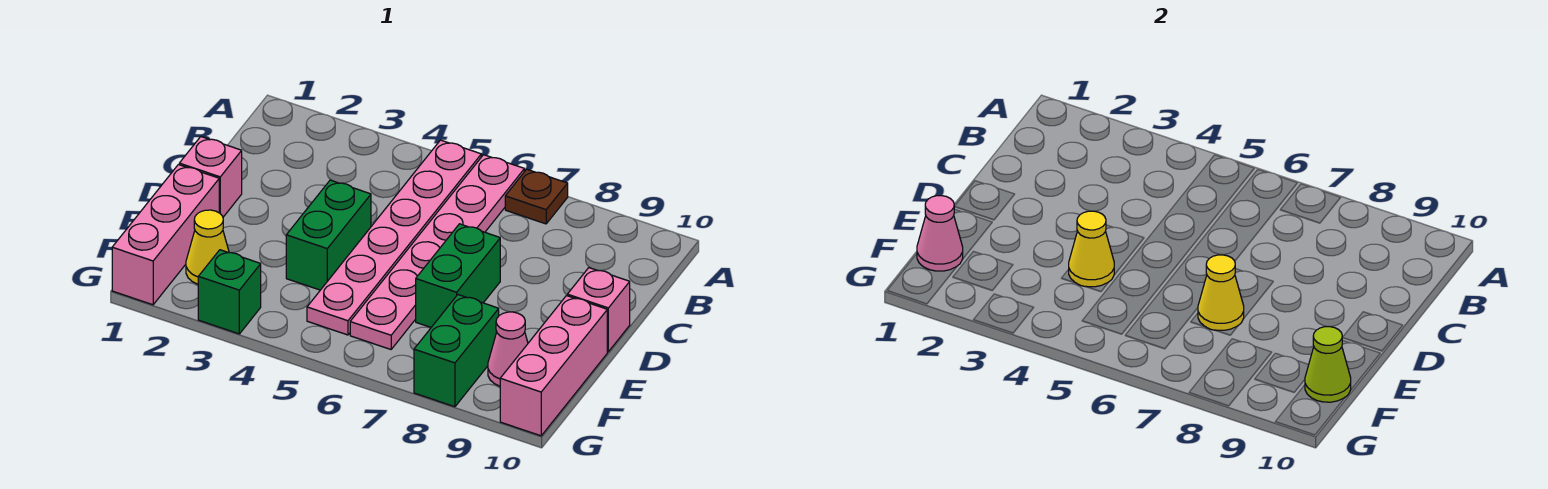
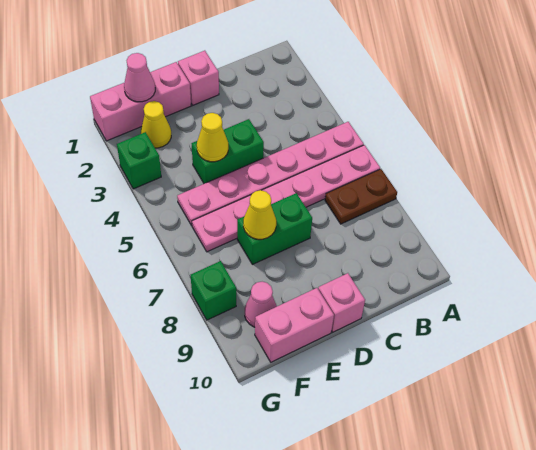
brown 1x1 plate [505,169,568,224] -> brown 1x2 plate [325,169,397,224]
pink 1x3 brick [500,296,607,436] -> pink 1x2 brick [255,288,334,362]
green 1x2 brick [414,295,499,407] -> green 1x1 brick [191,261,236,320]
lime 1x1 cone [1305,327,1351,402] -> none

